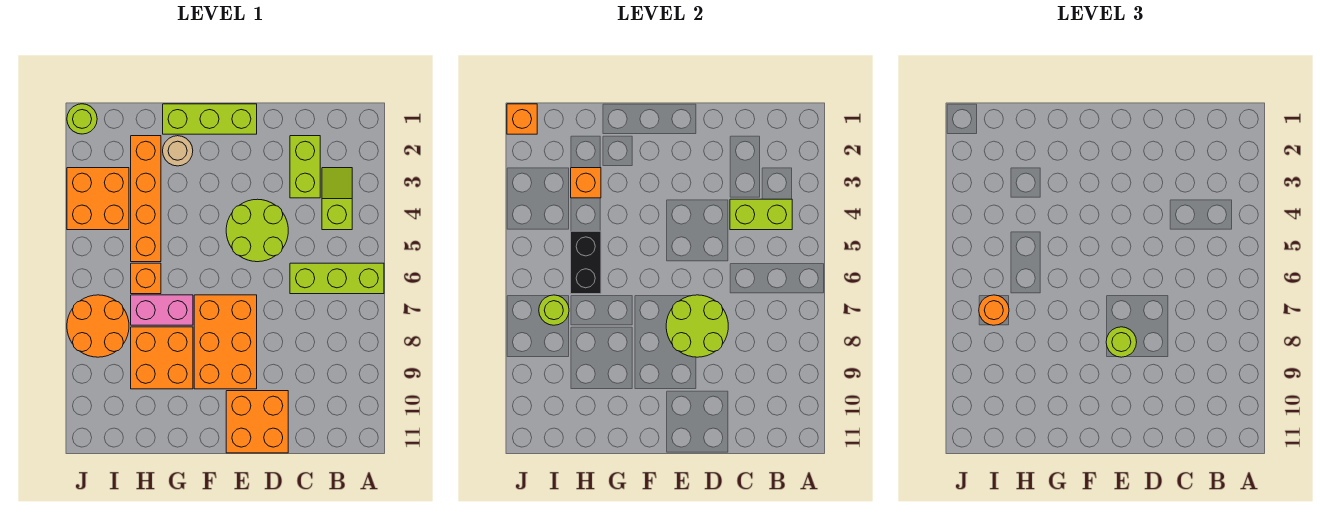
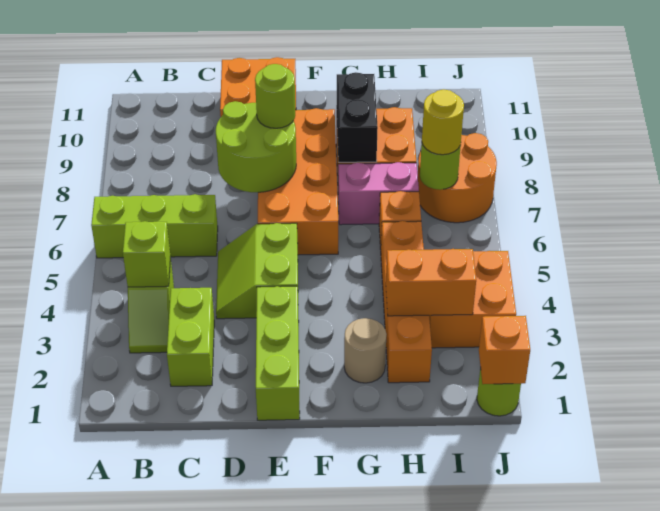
lime 1x2 brick [730,199,792,230] -> lime 1x1 brick [123,221,171,287]
lime 2x2 round brick [226,199,288,262] -> lime 2x2 slope [216,223,298,319]
lime 1x3 brick [163,104,257,134] -> lime 1x3 brick turned to [256,286,300,420]
orange 2x3 brick [194,295,257,389] -> orange 2x4 brick [258,108,338,255]
orange 1x1 brick [571,168,601,198] -> orange 1x2 brick [386,249,476,316]
black 1x2 brick [571,231,601,294] -> black 1x2 brick moved to [336,72,378,162]
orange 1x1 round brick [979,295,1009,325] -> yellow 1x1 round brick [422,89,464,155]

